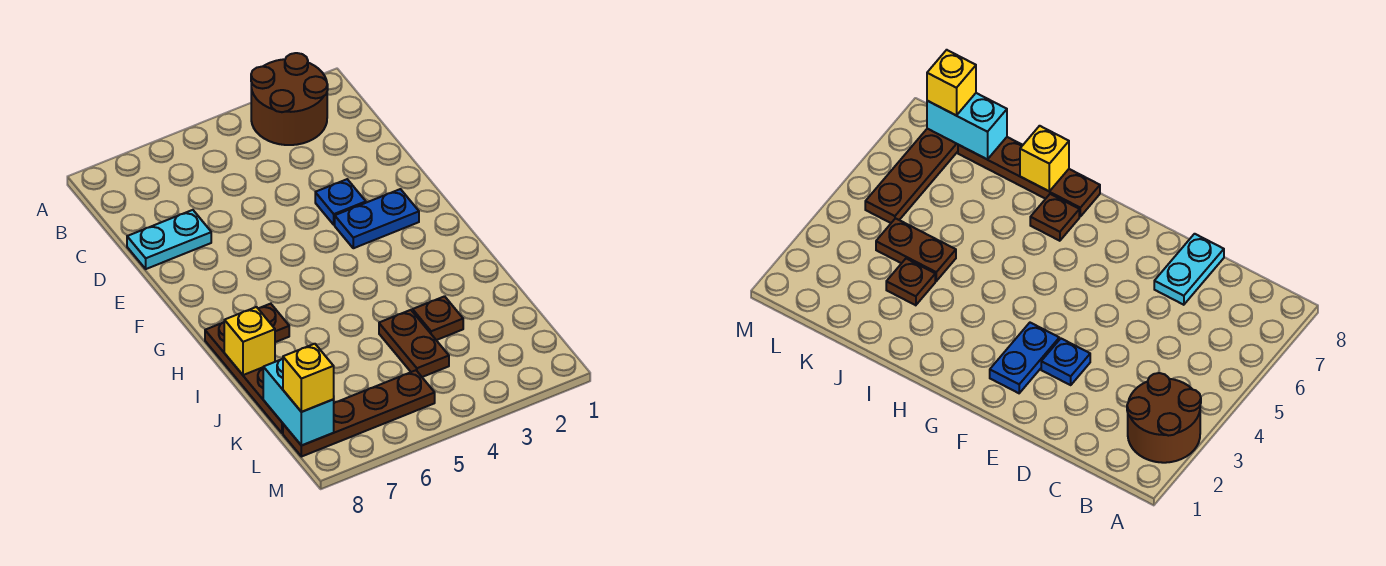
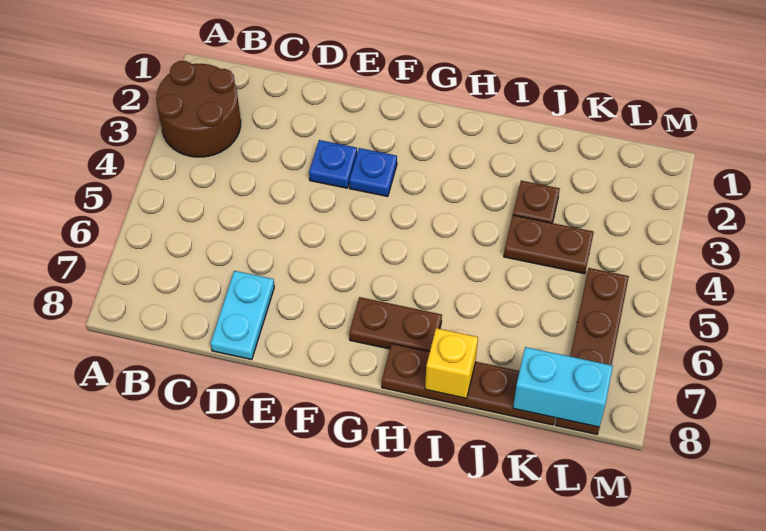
blue 1x2 plate [335,189,419,248] -> blue 1x1 plate [349,148,397,197]
brown 1x1 plate [258,304,289,342] -> brown 1x2 plate [349,297,442,352]
yellow 1x1 brick [283,344,334,412] -> none

